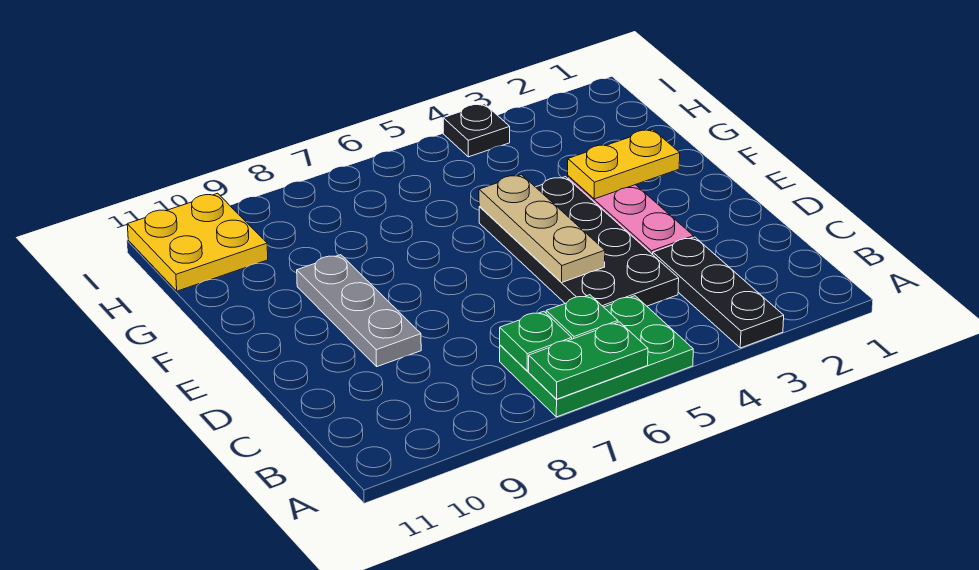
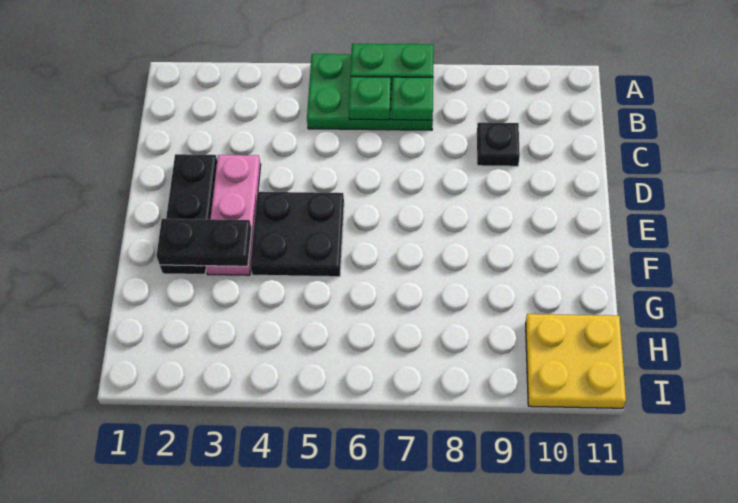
black 1x3 plate [653,237,784,348] -> black 1x3 plate moved to [160,154,217,274]
black 2x4 plate [479,177,679,307] -> black 2x2 plate [250,192,344,277]
tan 1x3 plate [479,175,605,283] -> none
grey 1x3 plate [297,255,421,367] -> none
yellow 1x2 plate [568,129,680,199] -> black 1x2 plate [156,219,252,266]
black 1x1 plate [443,104,510,157] -> black 1x1 plate moved to [477,123,520,166]

